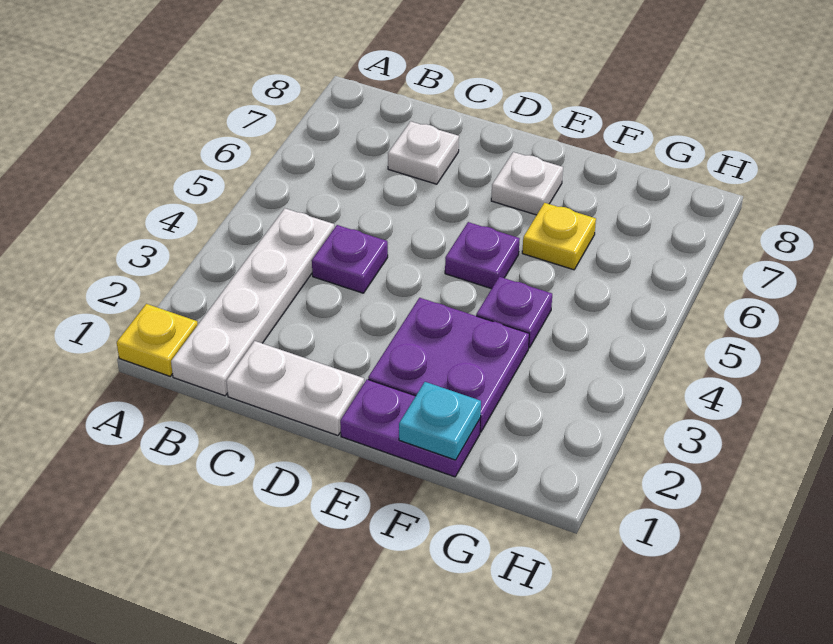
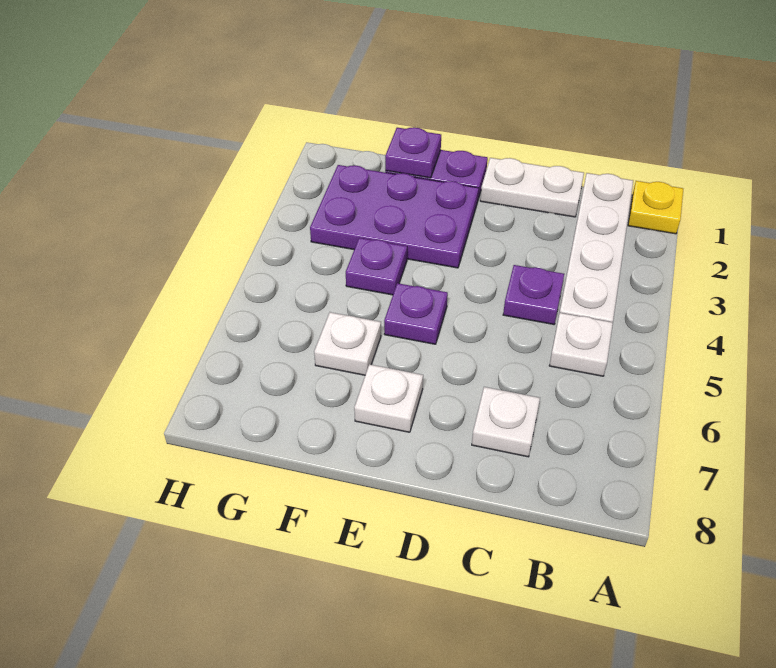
none -> white 1x1 plate [549,313,613,376]
purple 2x2 plate [368,298,529,432] -> purple 2x3 plate [310,165,479,268]
cyan 1x1 plate [399,382,481,460] -> purple 1x1 plate [385,127,441,178]
yellow 1x1 plate [522,203,596,270] -> white 1x1 plate [314,312,381,375]

